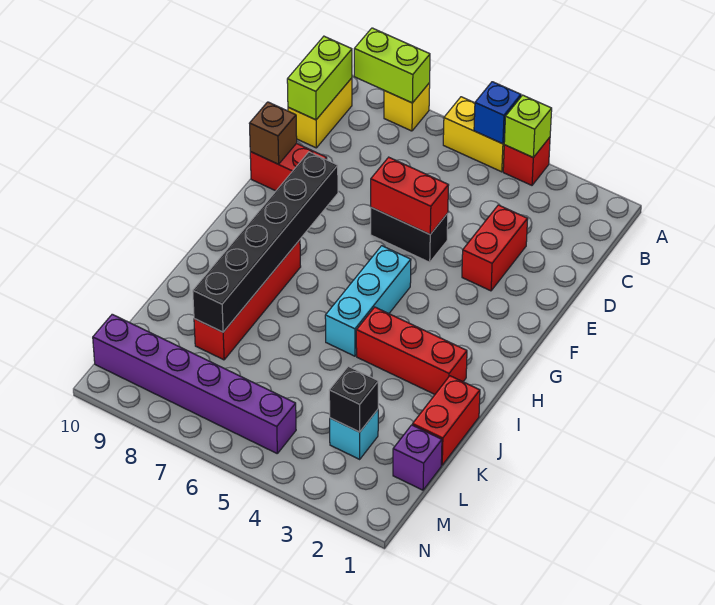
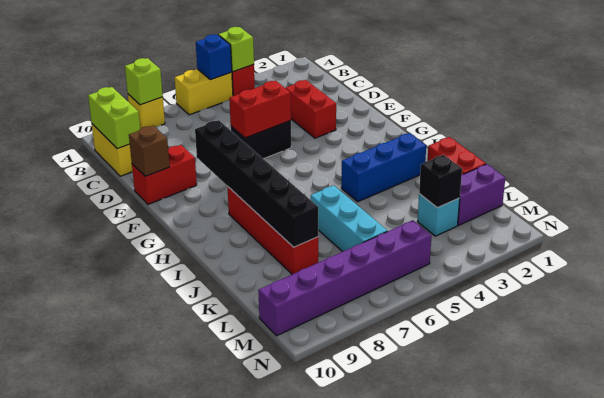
lime 1x2 brick [354,28,430,103] -> lime 1x1 brick [125,58,163,105]
cyan 1x3 brick [325,246,411,356] -> cyan 1x3 brick moved to [311,185,387,252]
red 1x3 brick [356,307,467,394] -> blue 1x3 brick [341,133,426,202]
purple 1x1 brick [393,425,442,490] -> purple 1x2 brick [458,164,505,225]

